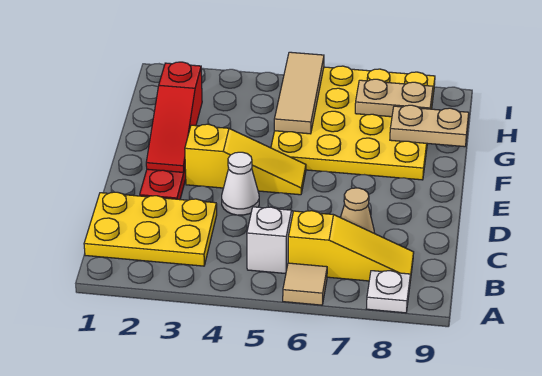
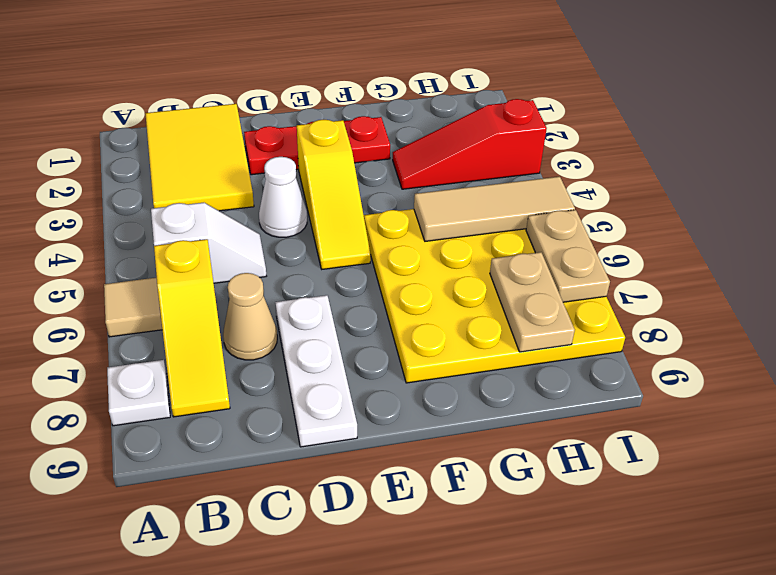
yellow 2x3 plate [84,192,217,266] -> yellow 2x3 tile [145,104,254,211]
none -> white 1x3 plate [275,295,357,447]
red 1x3 slope [146,62,202,172] -> red 1x3 slope moved to [393,99,547,189]
tan 1x2 plate [390,105,469,147] -> tan 1x2 plate moved to [526,210,610,302]

